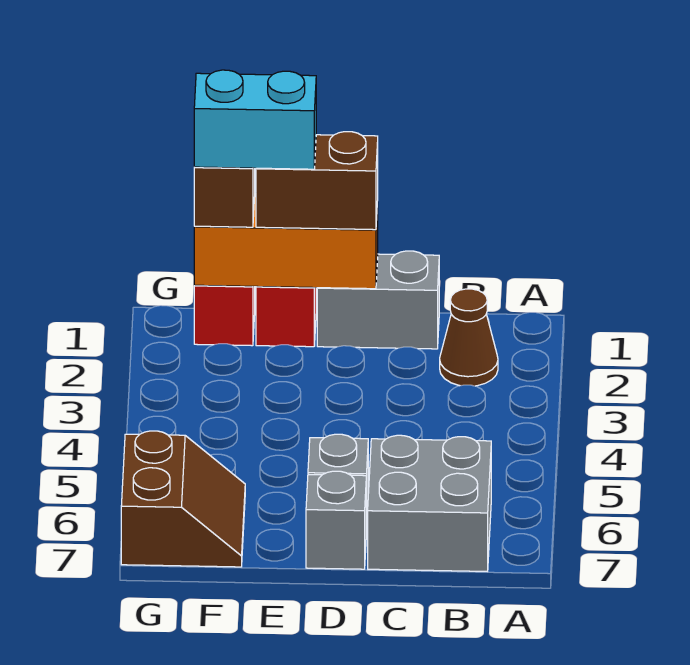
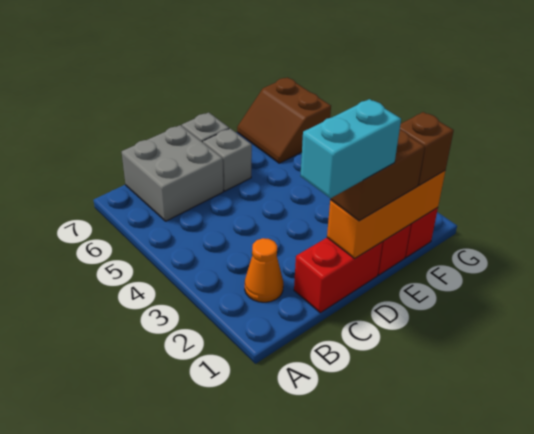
brown 1x1 cone [440,289,498,386] -> orange 1x1 cone [245,238,283,302]
grey 1x2 brick [317,251,439,349] -> red 1x2 brick [294,238,383,313]
cyan 1x2 brick [194,70,316,169] -> cyan 1x2 brick moved to [300,99,401,198]

